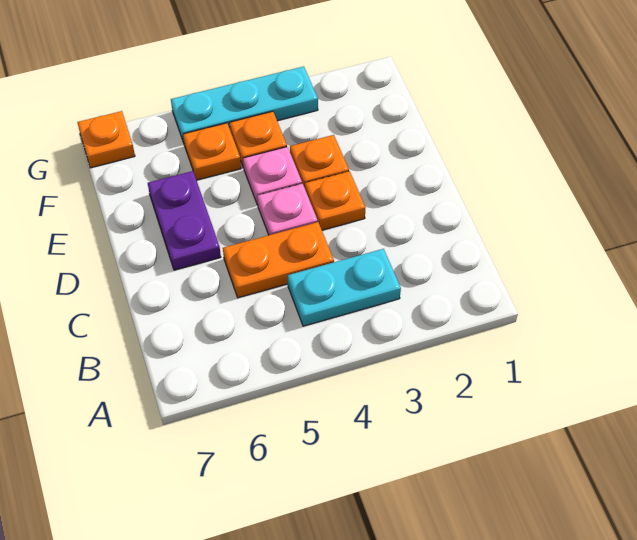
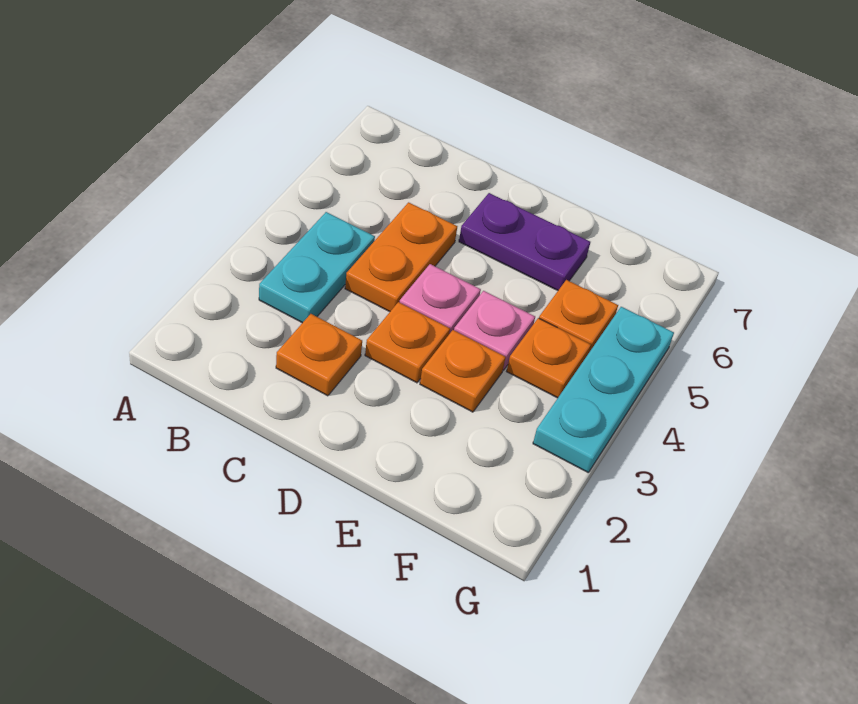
orange 1x1 plate [77,111,135,168] -> orange 1x1 plate moved to [276,314,362,396]

